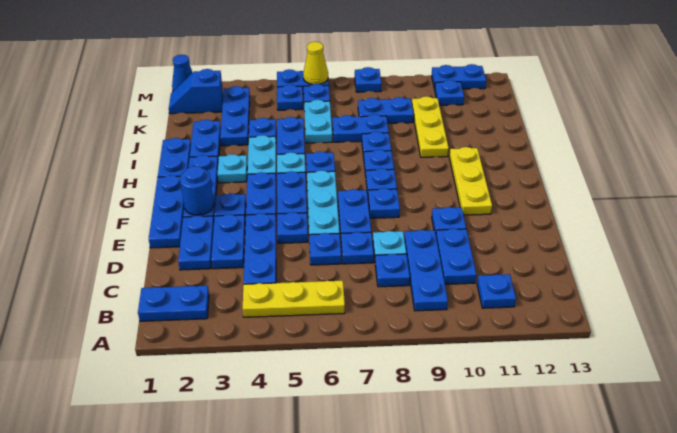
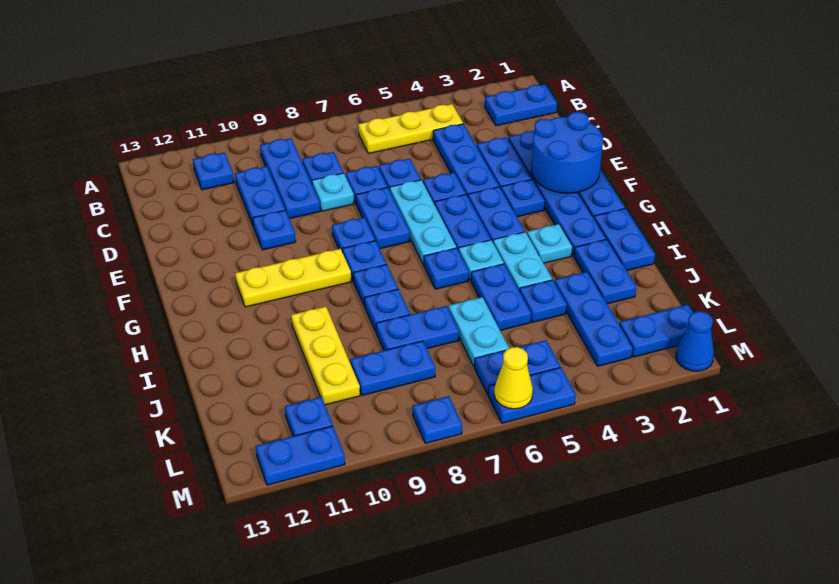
blue 1x1 round brick [180,166,214,215] -> blue 2x2 round brick [531,112,603,193]
yellow 1x3 plate [449,147,492,215] -> yellow 1x3 plate turned to [235,249,351,307]
blue 1x2 slope [169,69,223,114] -> blue 1x2 plate [619,304,693,357]

